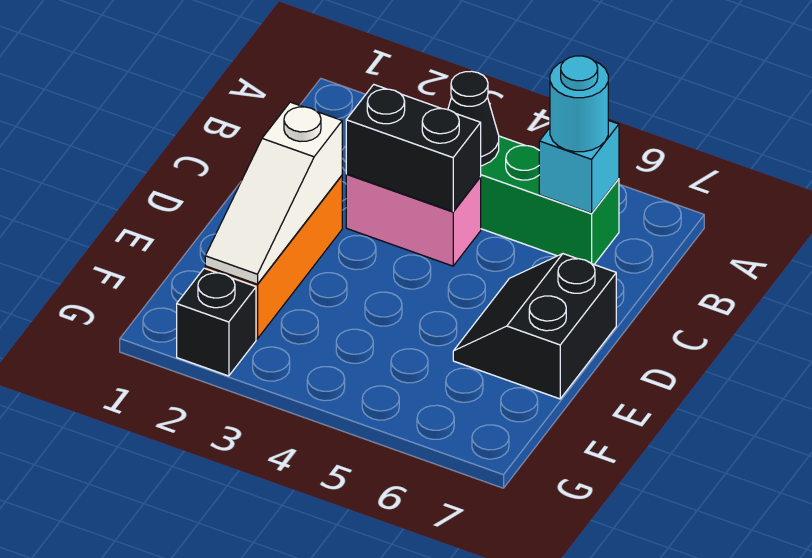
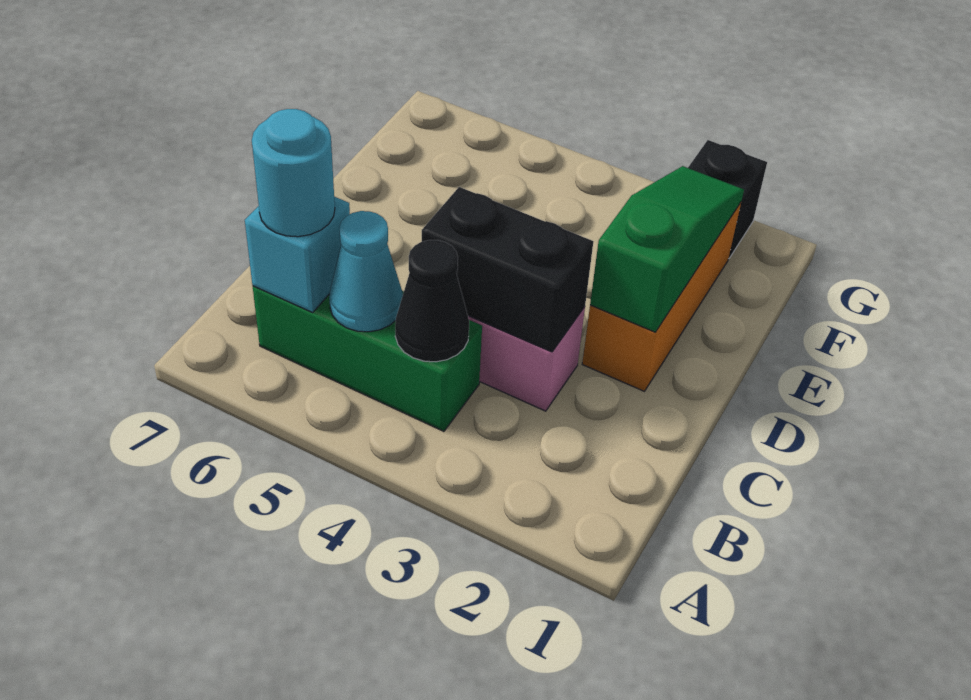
none -> cyan 1x1 cone [329,211,403,332]
white 1x3 slope [205,102,342,284] -> green 1x3 slope [590,166,744,332]
black 2x2 slope [453,254,616,399] -> none

